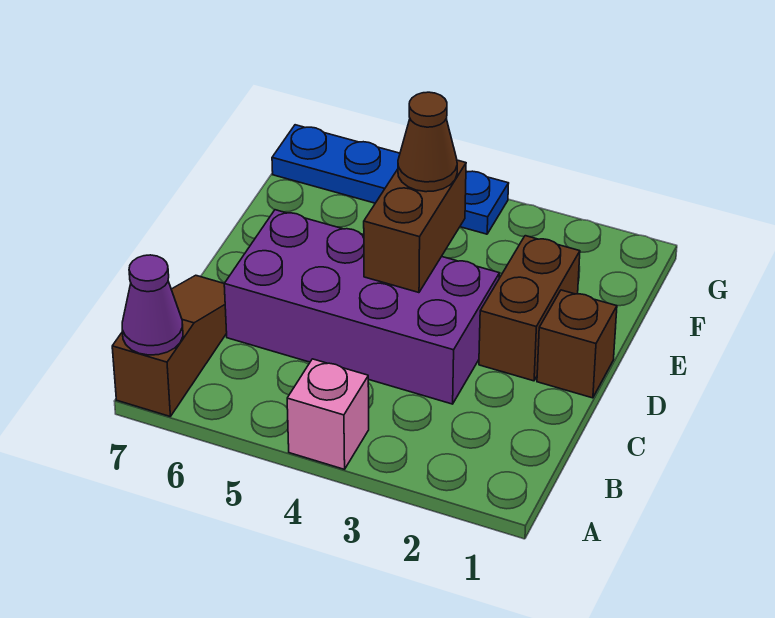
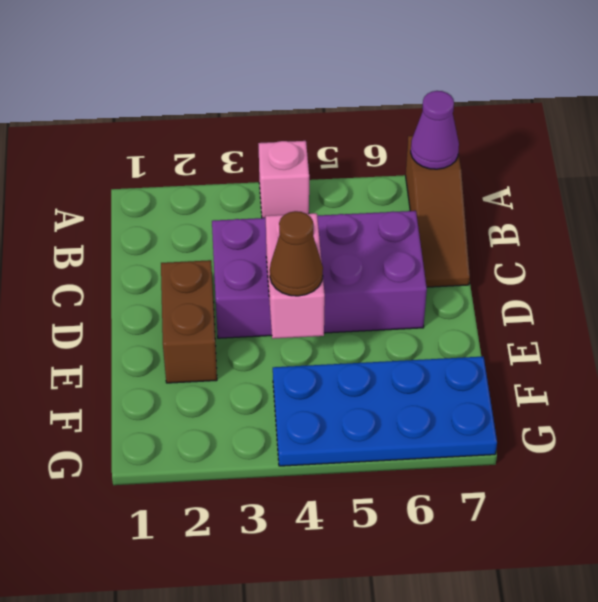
brown 1x1 brick [537,290,617,398] -> none
brown 1x2 brick [364,160,466,293] -> pink 1x2 brick [266,213,325,339]
blue 1x4 plate [272,125,509,234] -> blue 2x4 plate [273,357,497,466]

